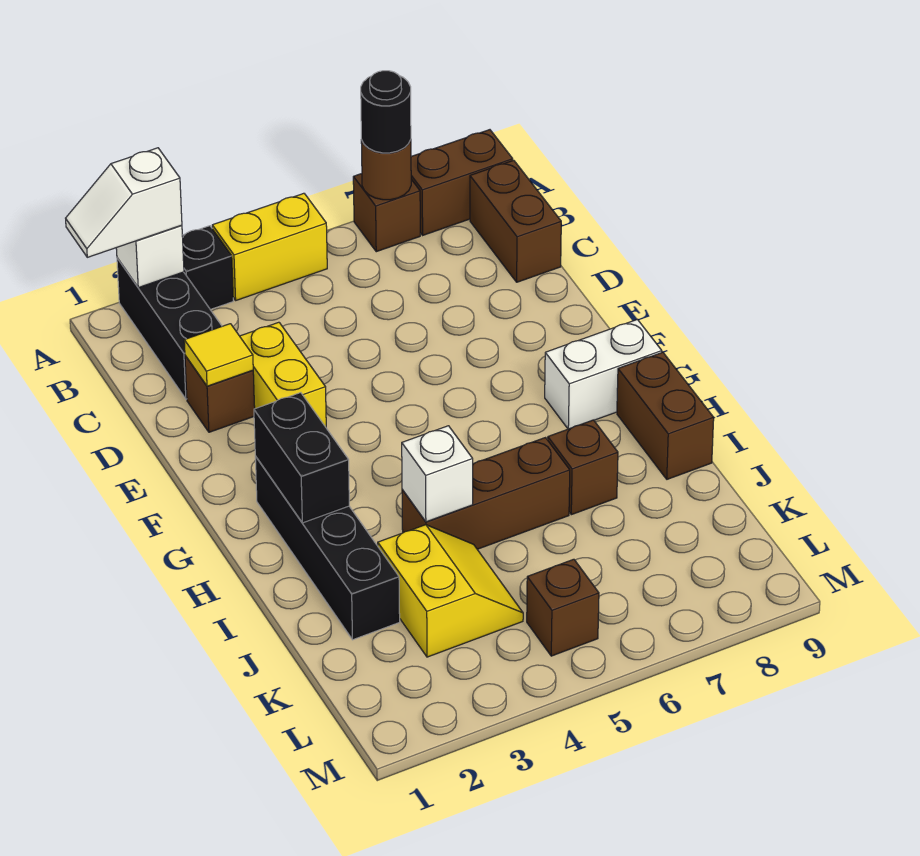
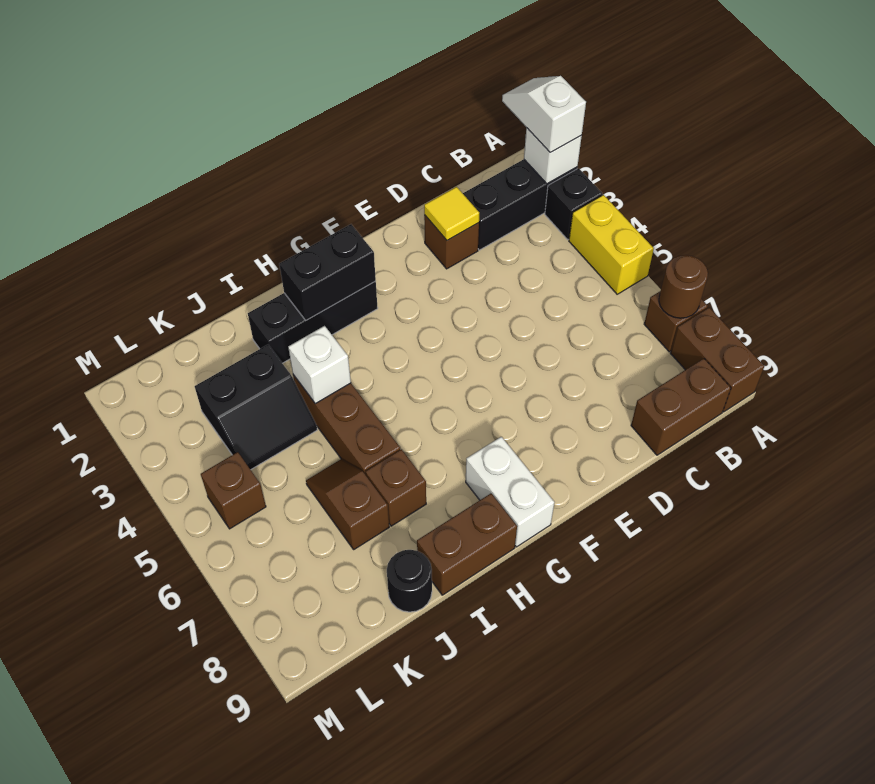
black 1x1 round brick [361,71,411,153] -> black 1x1 round brick moved to [387,550,432,612]
yellow 1x2 brick [240,322,326,427] -> none
black 1x4 brick [255,456,400,640] -> black 1x3 brick [248,281,378,363]
yellow 2x2 slope [378,525,523,657] -> black 2x2 slope [195,345,317,470]
none -> brown 1x2 slope [306,459,389,549]

